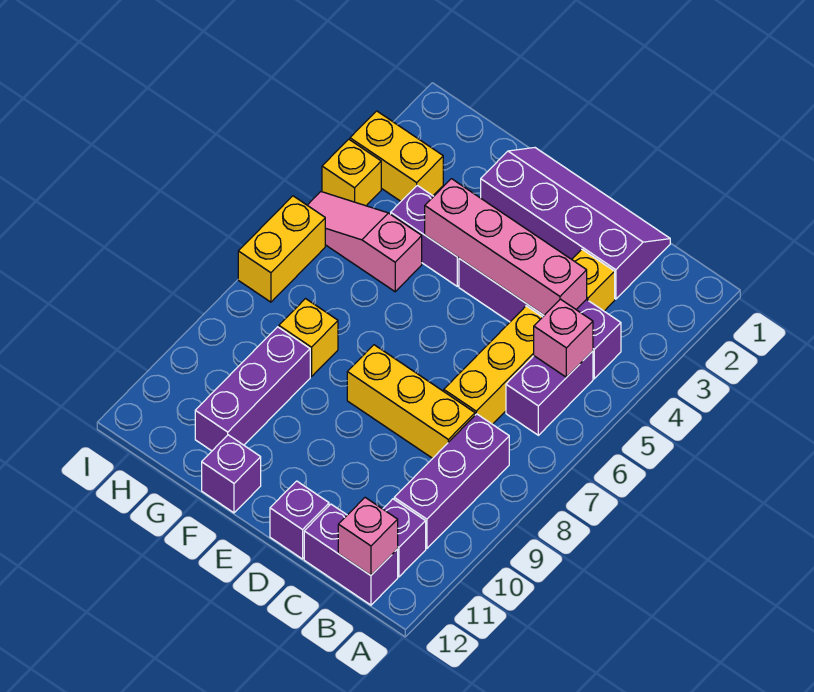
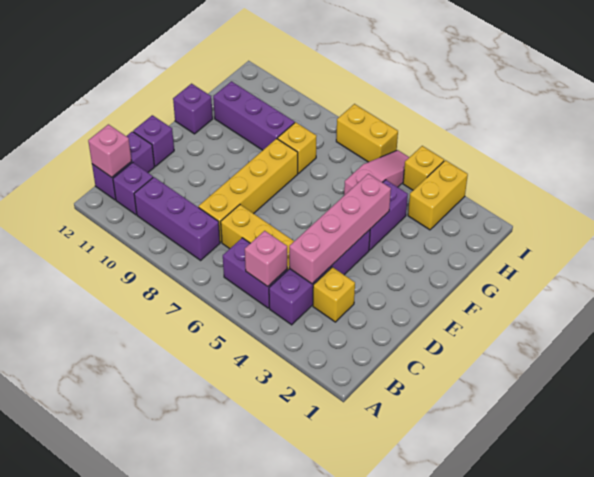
purple 2x4 slope [481,148,670,299] -> none
yellow 1x3 brick [347,345,475,458] -> yellow 1x4 brick [198,139,298,242]

